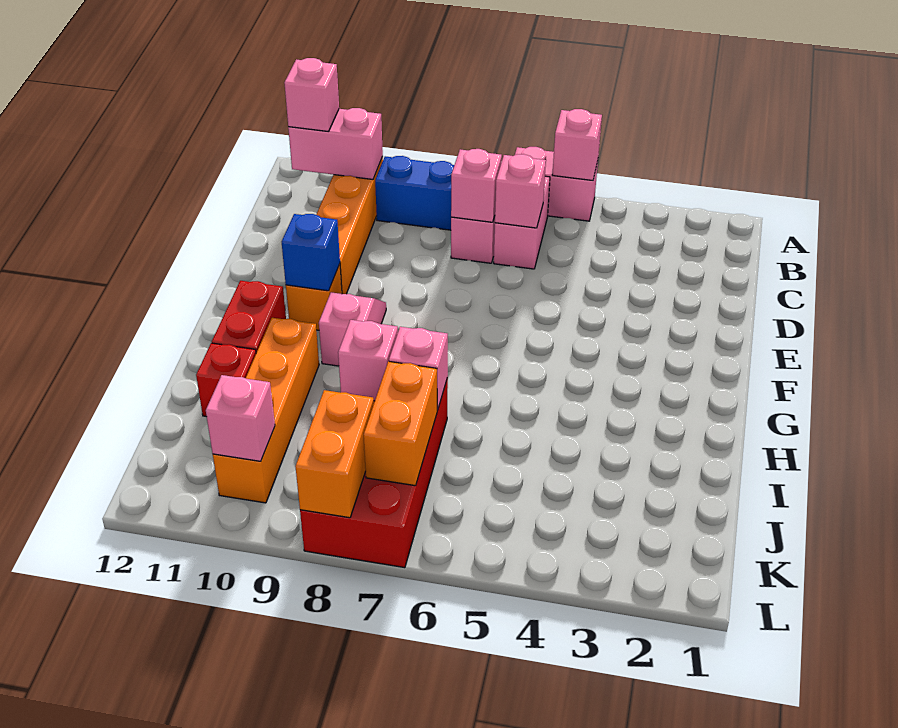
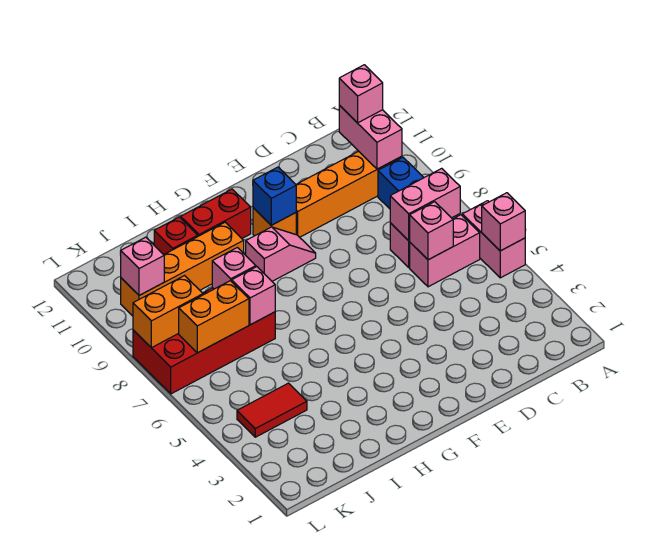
pink 1x1 brick [451,149,502,222] -> pink 1x2 brick [390,168,460,241]
none -> red 1x2 tile [237,383,307,437]

